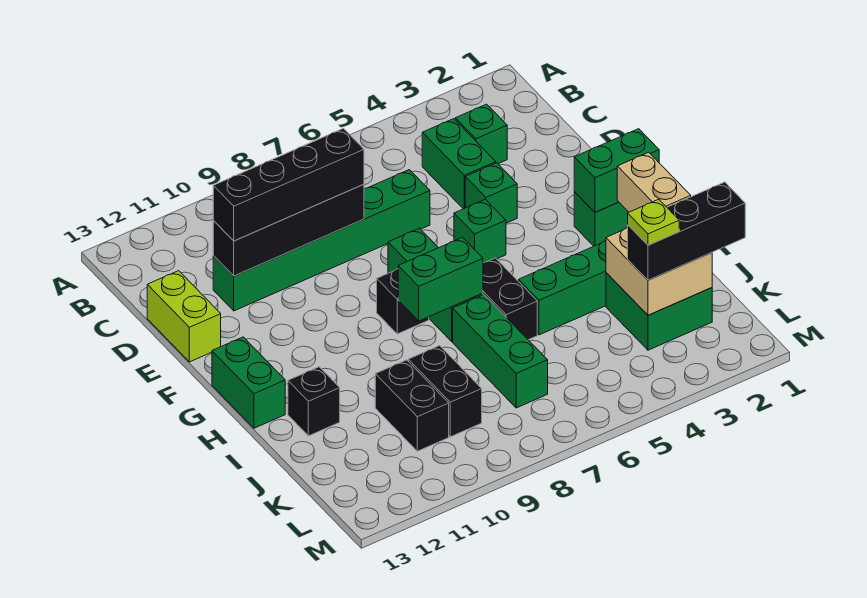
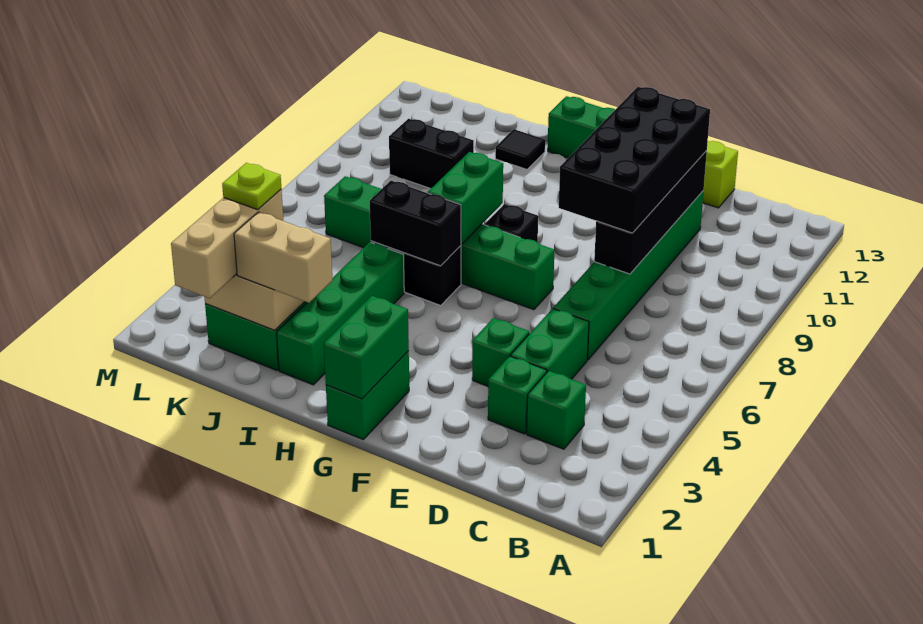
green 1x2 brick [422,119,496,209] -> green 1x2 brick turned to [511,308,589,379]
black 1x4 brick [213,128,364,241] -> black 2x4 brick [559,87,710,233]
green 1x1 brick [454,199,506,263] -> green 1x1 brick moved to [488,356,547,434]
black 1x1 brick [288,367,340,436] -> black 1x1 tile [495,129,545,170]
black 1x2 brick [408,346,482,437] -> black 1x2 brick moved to [370,181,461,266]
black 1x3 brick [628,182,745,280] -> tan 1x3 brick [171,189,283,298]

